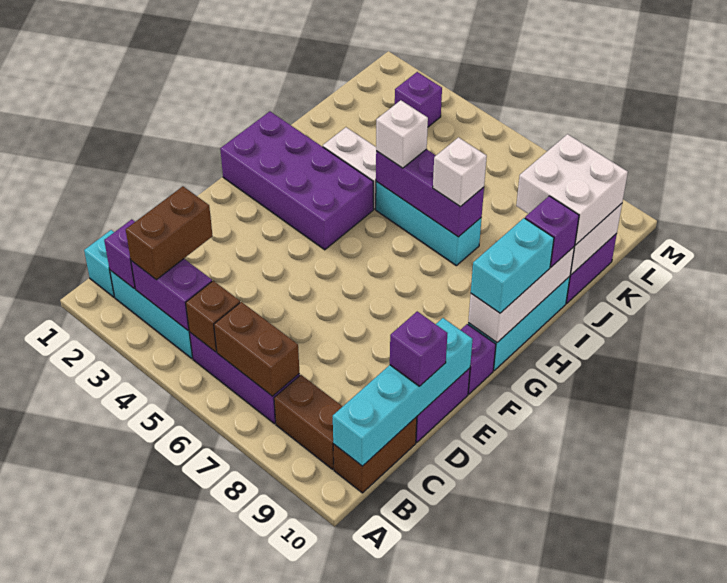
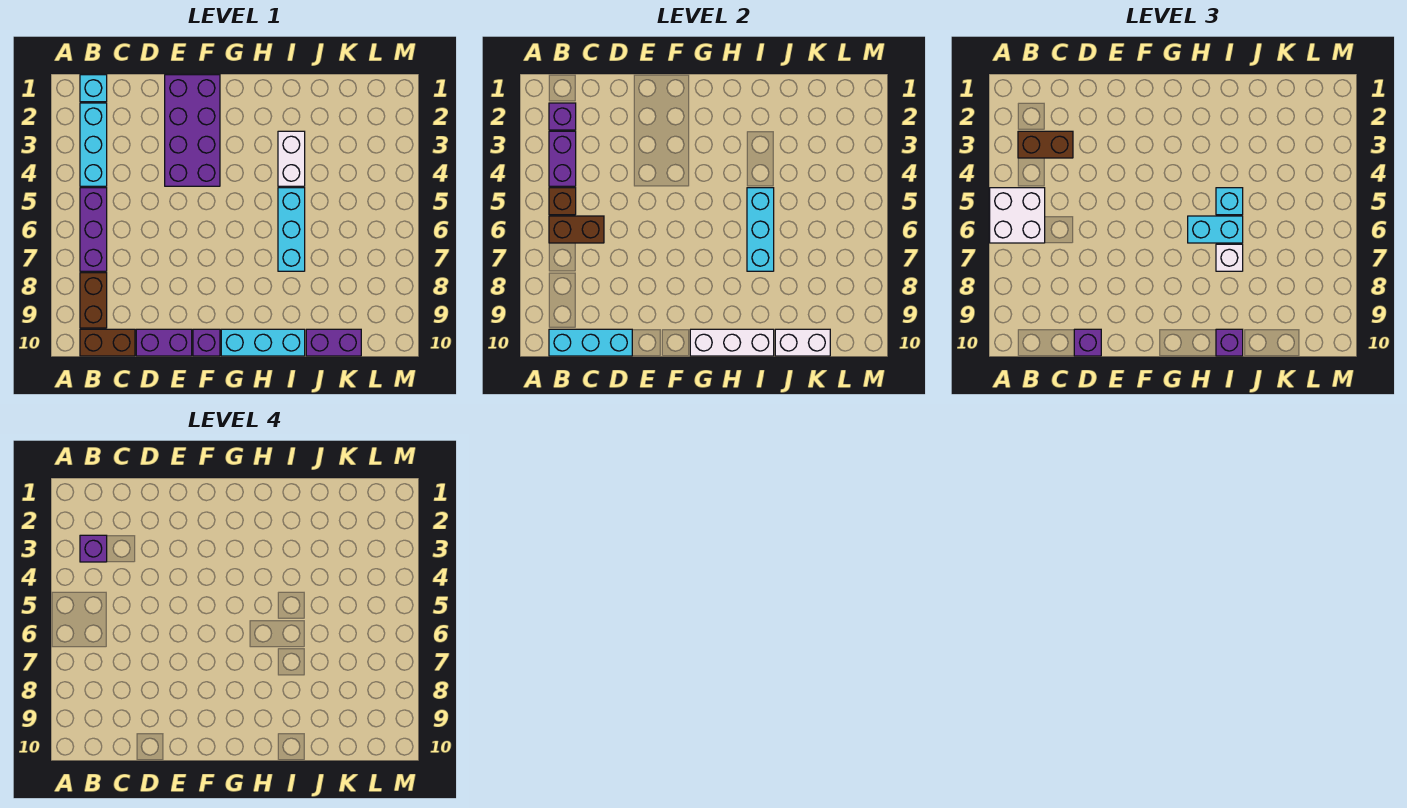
brown 1x2 brick [214,302,299,396] -> brown 1x2 brick turned to [549,216,604,243]
cyan 1x4 brick [333,318,472,466] -> cyan 1x3 brick [549,329,632,356]
purple 2x4 brick [220,112,373,250] -> purple 2x4 brick moved to [165,75,220,186]
cyan 1x2 brick [471,218,554,313] -> cyan 1x2 brick moved to [1188,216,1243,243]
purple 1x3 brick [376,149,484,237] -> cyan 1x3 brick [747,188,774,271]
white 1x1 brick [376,100,428,168] -> cyan 1x1 brick [1216,188,1243,215]
white 2x2 brick [516,134,628,245] -> white 2x2 brick moved to [990,188,1045,243]
purple 1x1 brick [395,72,442,127] -> purple 1x1 brick moved to [80,535,107,562]

